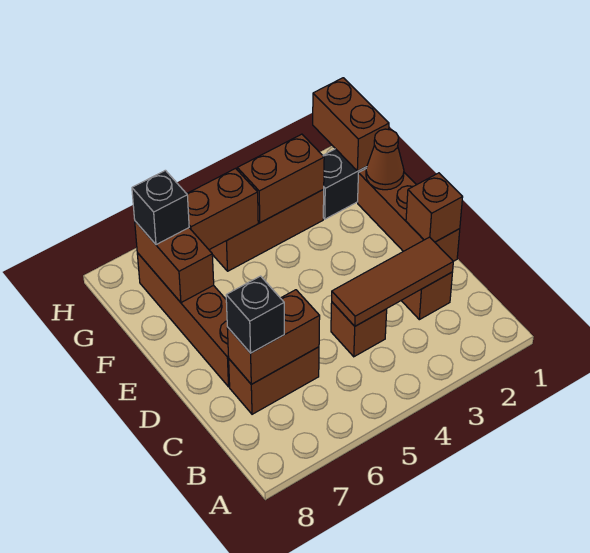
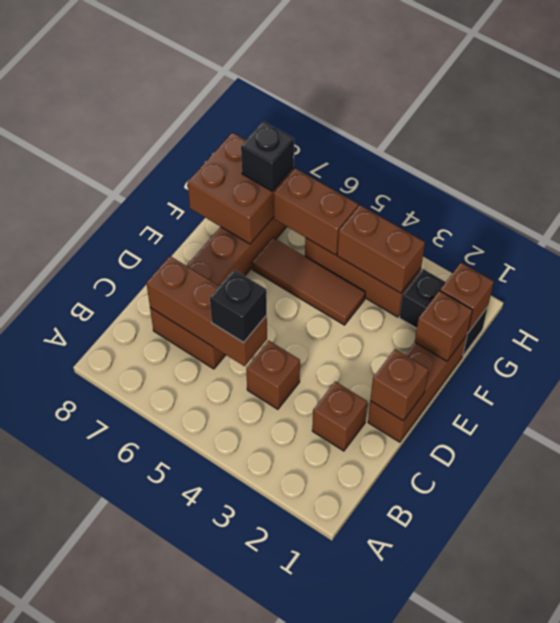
brown 1x3 tile [332,237,453,326] -> brown 1x3 tile moved to [252,238,365,325]
brown 1x2 brick [227,290,320,384] -> brown 1x3 brick [146,256,267,366]
black 1x1 brick [226,276,284,353] -> black 1x1 brick moved to [210,270,267,343]
brown 1x1 cone [366,129,404,190] -> brown 1x1 brick [415,291,472,361]
brown 1x2 brick [135,221,214,303] -> brown 2x2 brick [187,132,294,244]
brown 1x2 brick [313,78,389,171] -> brown 1x1 brick [440,263,494,332]

